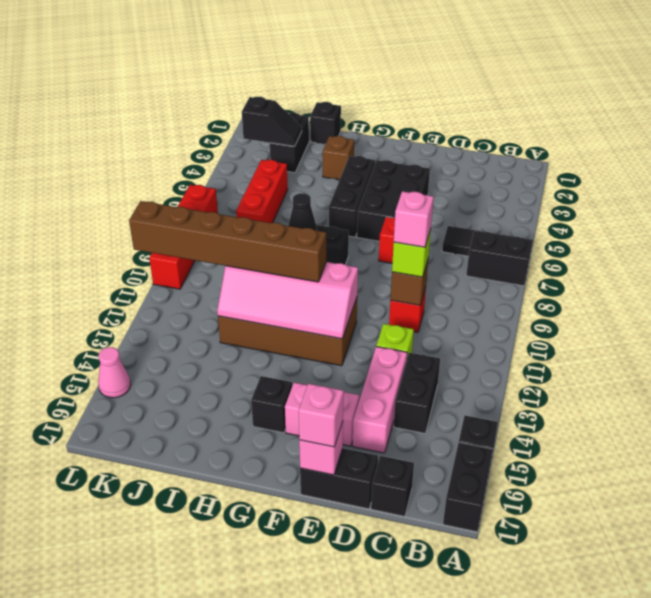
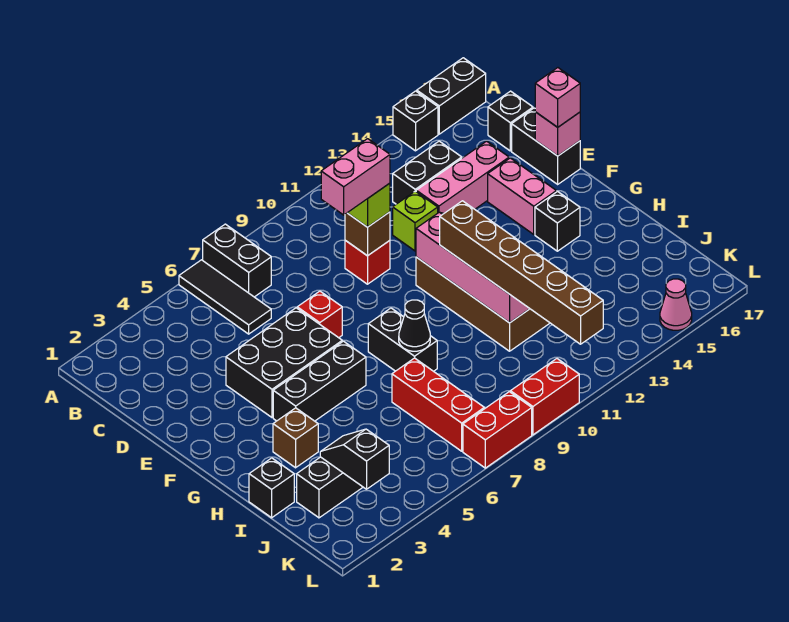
pink 1x1 brick [394,191,434,247] -> pink 1x2 brick [321,139,390,215]
red 1x3 brick [236,160,288,223] -> red 1x3 brick turned to [392,358,484,451]

